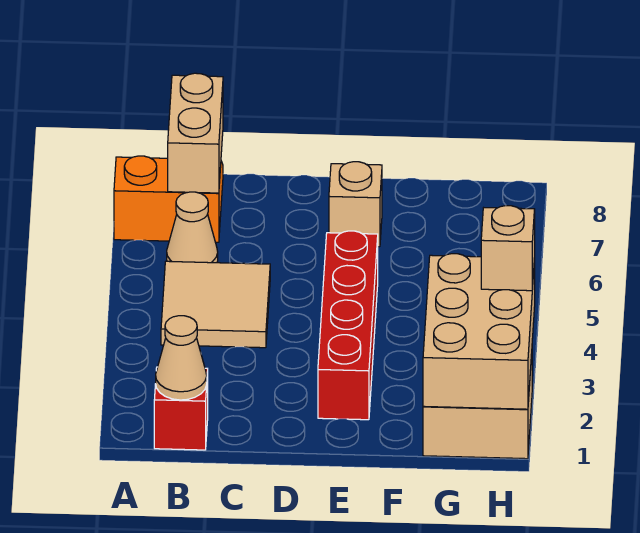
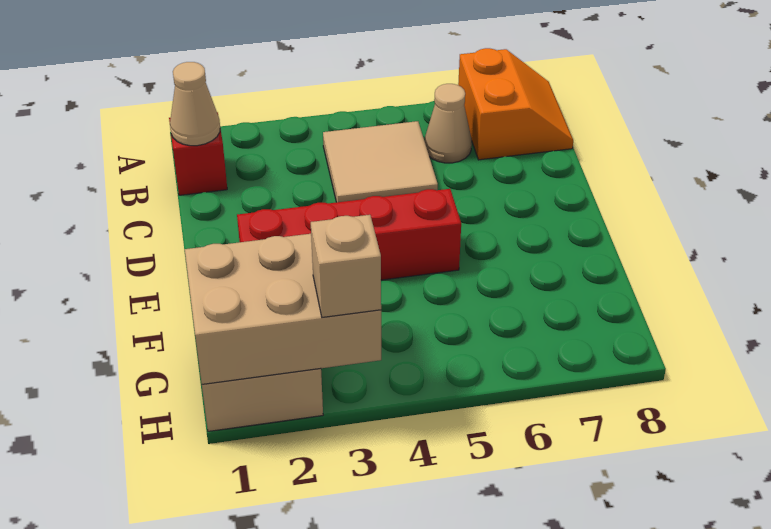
tan 1x2 brick [168,73,223,193] -> none
tan 1x1 brick [329,162,382,247] -> none

